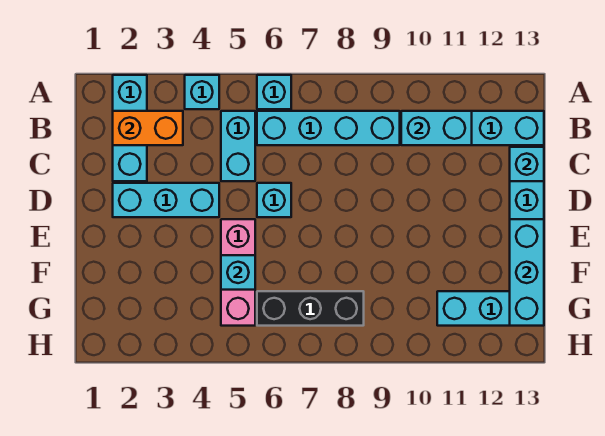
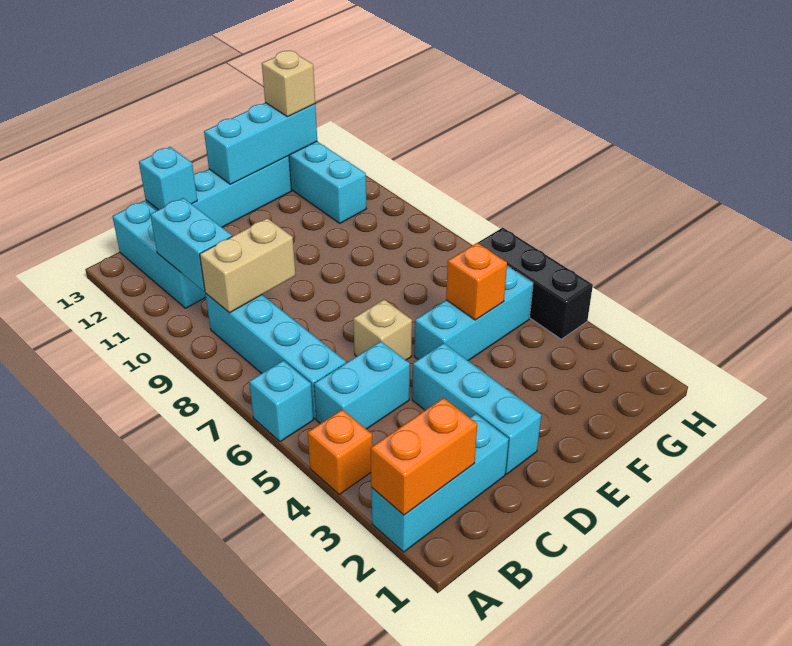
cyan 1x1 brick [185,75,219,109] -> orange 1x1 brick [308,409,372,495]
orange 1x2 brick [113,111,183,145] -> orange 1x2 brick turned to [371,398,477,515]
none -> tan 1x2 brick [200,218,295,313]
cyan 1x1 brick [257,183,291,217] -> tan 1x1 brick [353,300,412,360]
pink 1x3 brick [221,219,255,326] -> cyan 1x3 brick [414,266,533,360]
cyan 1x1 brick [221,255,255,290] -> orange 1x1 brick [446,243,507,320]
black 1x3 brick [257,291,364,326] -> black 1x3 brick moved to [478,228,593,339]
none -> tan 1x1 brick [262,51,315,117]

